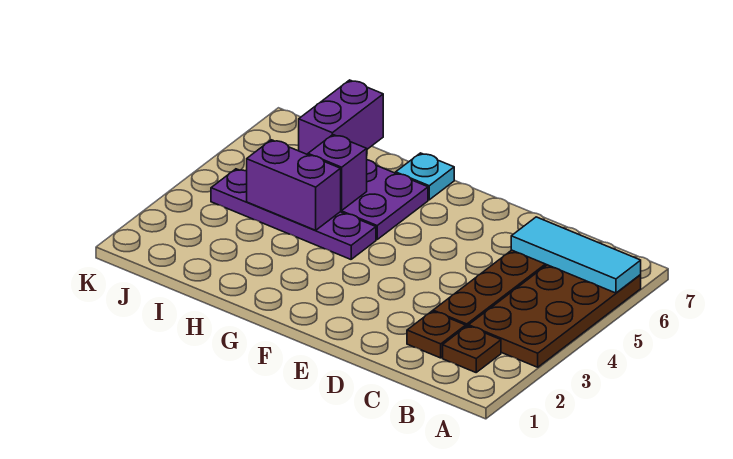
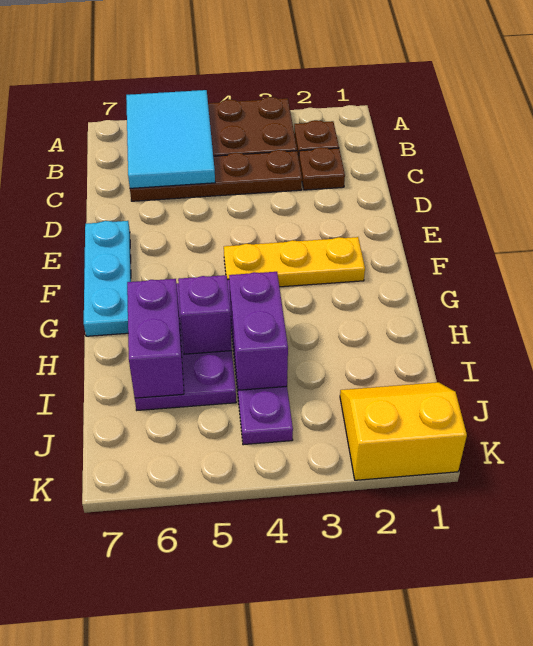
cyan 1x3 tile [511,217,641,293] -> cyan 2x3 tile [126,90,215,188]
none -> yellow 1x3 plate [224,237,365,287]
cyan 1x1 plate [396,153,454,200] -> cyan 1x3 plate [84,221,131,336]
purple 1x2 brick [299,80,383,155] -> purple 1x2 brick turned to [127,279,184,398]
none -> yellow 2x2 slope [340,382,467,480]

